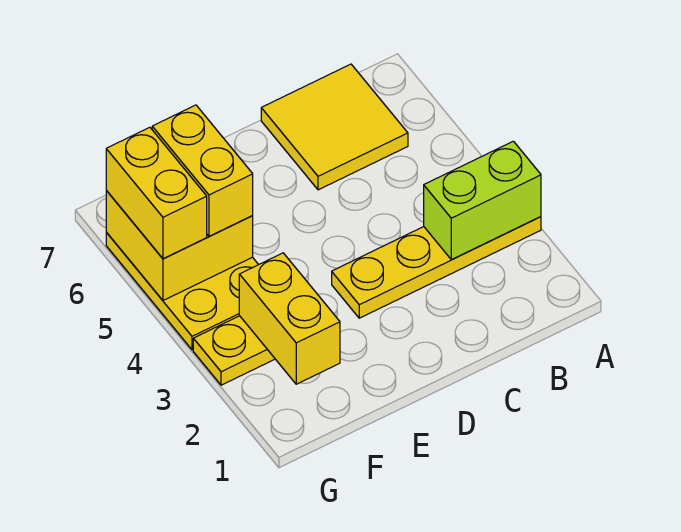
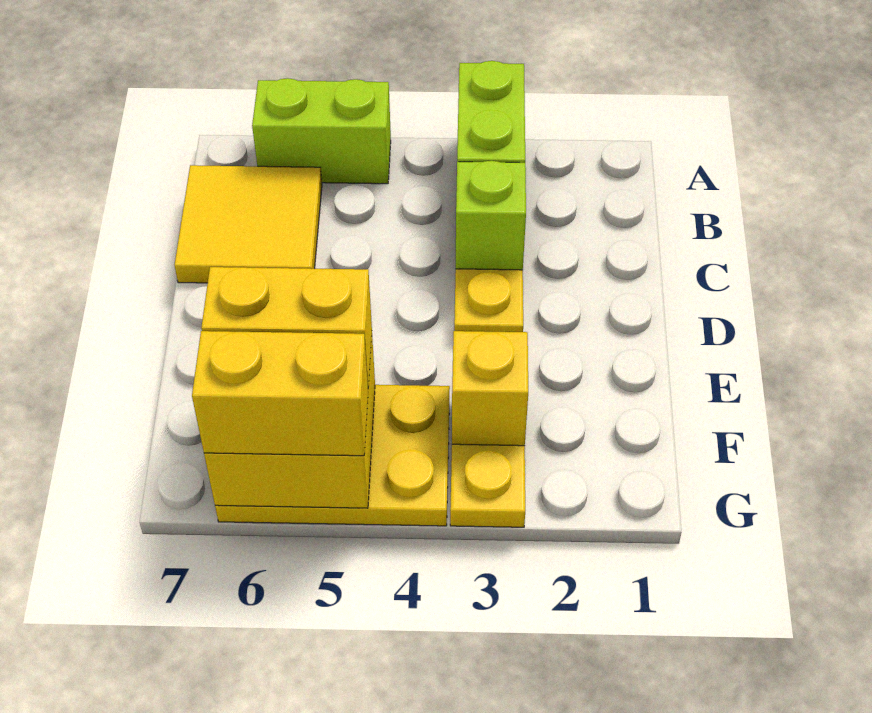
none -> lime 1x2 brick [252,78,391,184]
none -> lime 1x1 brick [456,161,526,270]
yellow 1x2 brick [239,253,340,384] -> yellow 1x1 brick [452,331,528,446]

